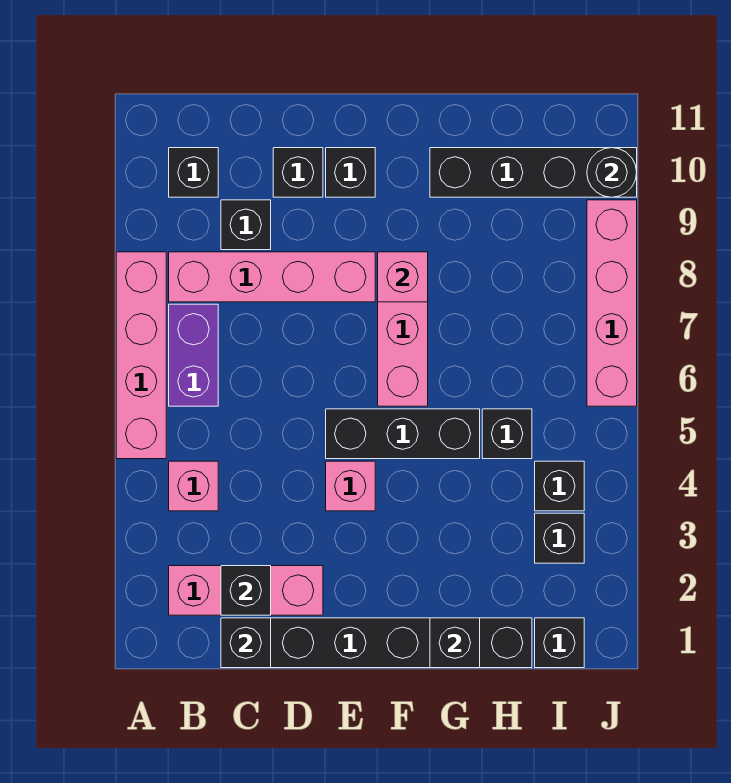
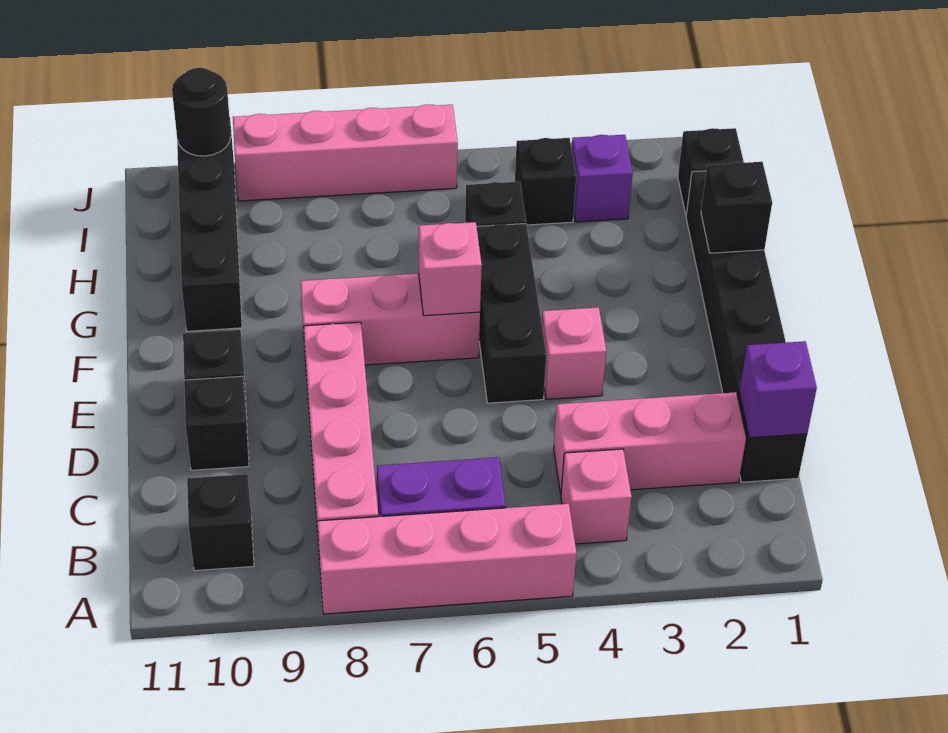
pink 1x3 brick [169,566,323,615] -> pink 1x3 brick turned to [554,392,746,494]
black 1x1 brick [221,618,271,668] -> purple 1x1 brick [739,341,817,438]
black 1x1 brick [221,566,271,615] -> none
black 1x1 brick [221,200,271,250] -> none
pink 1x1 brick [378,252,428,302] -> pink 1x1 brick moved to [419,222,482,316]
black 1x1 brick [535,513,584,563] -> purple 1x1 brick [572,135,633,222]

